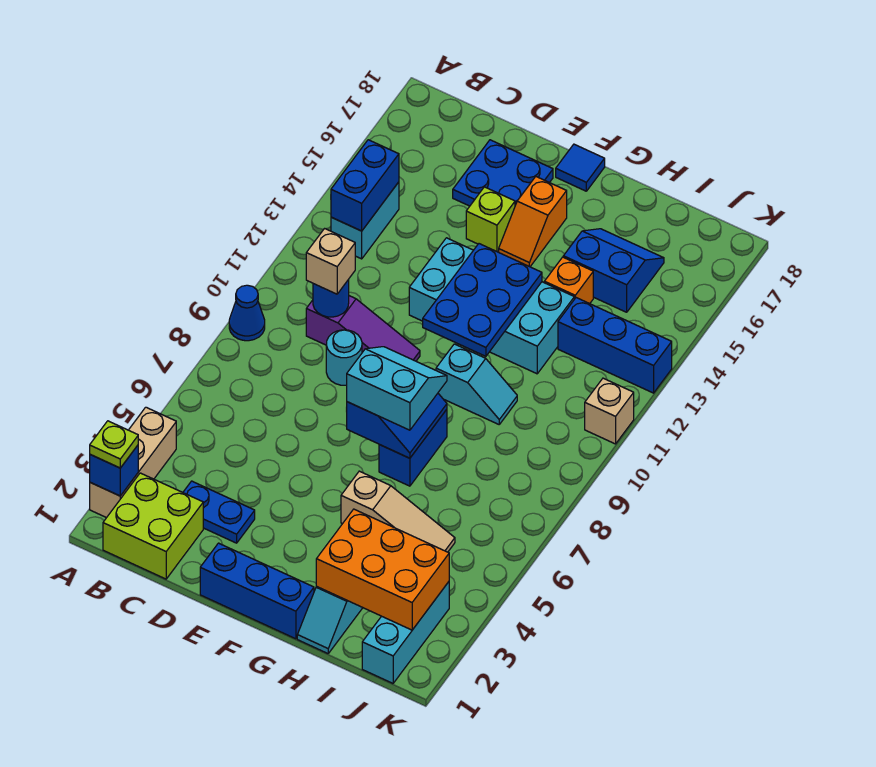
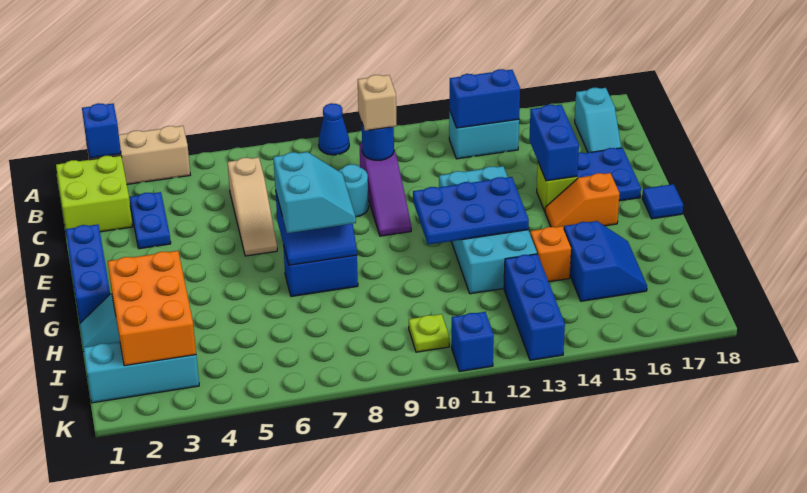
lime 1x1 plate [90,421,138,468] -> lime 1x1 plate moved to [409,314,449,352]
none -> blue 1x2 brick [529,105,579,181]
tan 1x3 slope [341,471,455,552] -> tan 1x3 slope moved to [228,157,277,256]
cyan 1x2 slope [436,344,517,424] -> cyan 1x2 slope moved to [575,88,621,153]
tan 1x1 brick [585,378,634,444] -> blue 1x1 brick [452,312,494,372]

